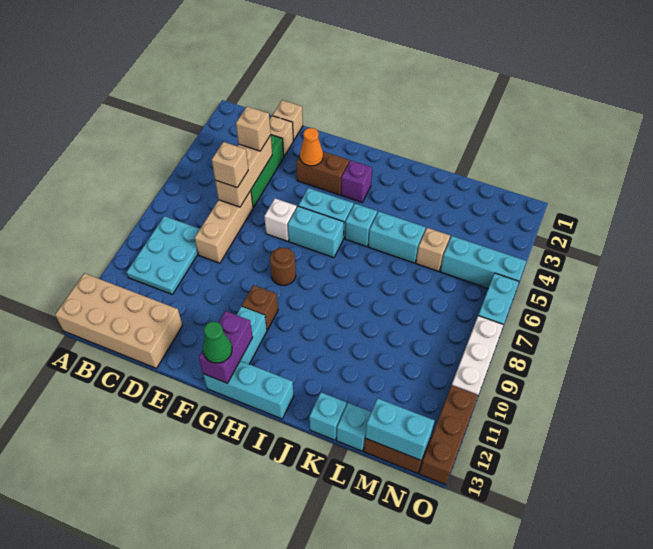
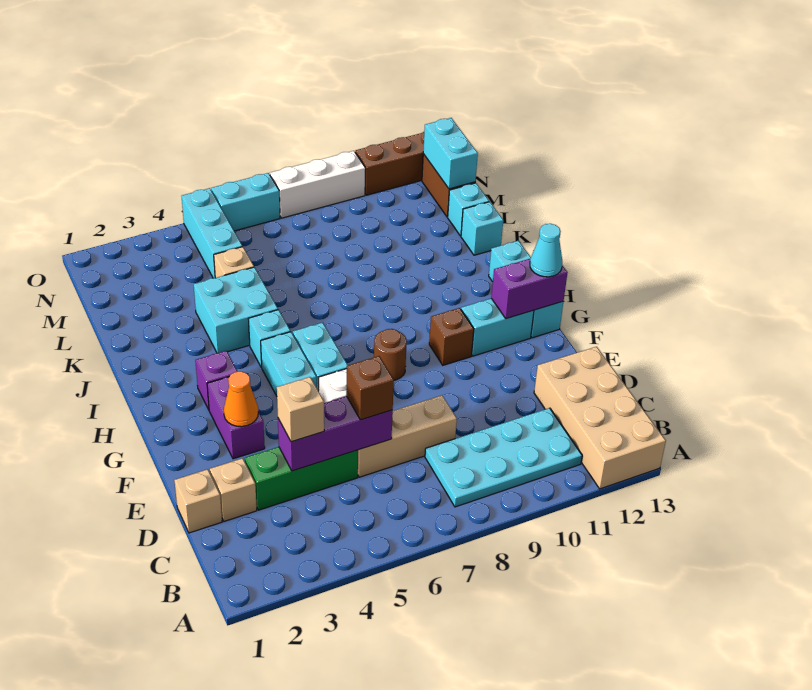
cyan 2x3 plate [126,216,200,294] -> cyan 2x4 plate [425,408,582,507]
tan 1x3 brick [215,135,272,207] -> purple 1x3 brick [278,396,393,471]
tan 1x1 brick [212,142,248,188] -> brown 1x1 brick [346,356,394,420]
brown 1x2 brick [296,152,349,195] -> purple 1x2 brick [207,377,265,459]
green 1x1 cone [203,322,232,363] -> cyan 1x1 cone [530,224,562,277]
cyan 1x2 brick [368,212,426,263] -> cyan 2x2 brick [194,267,278,353]

